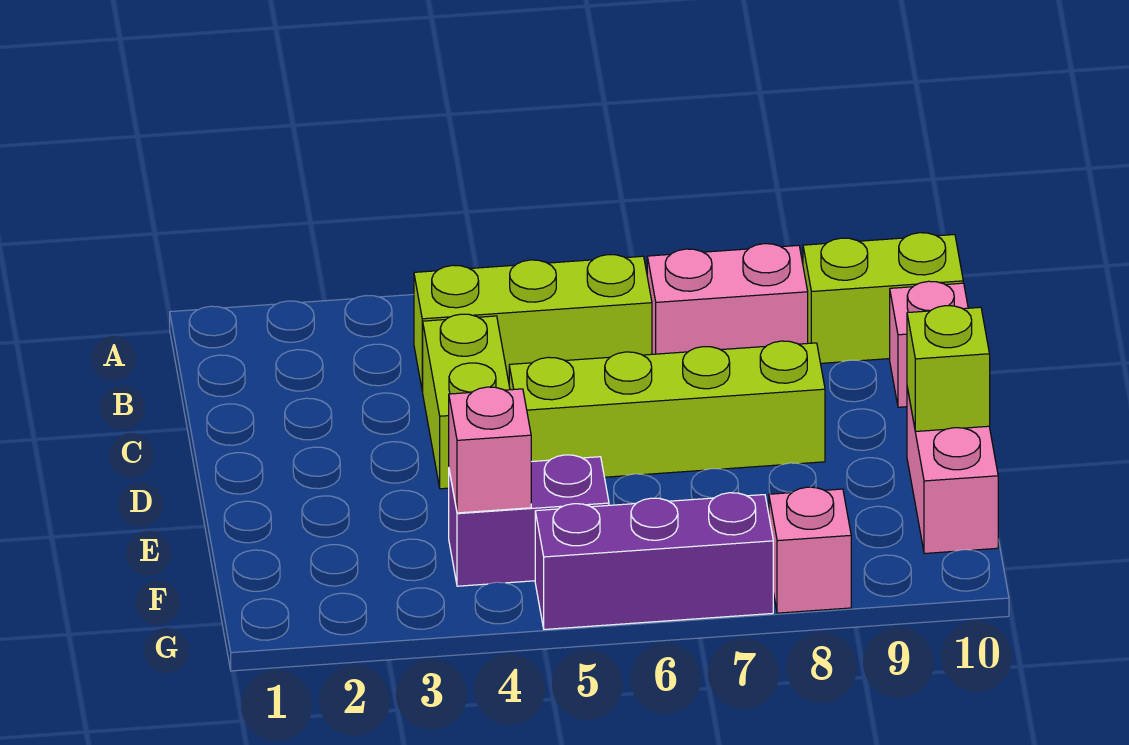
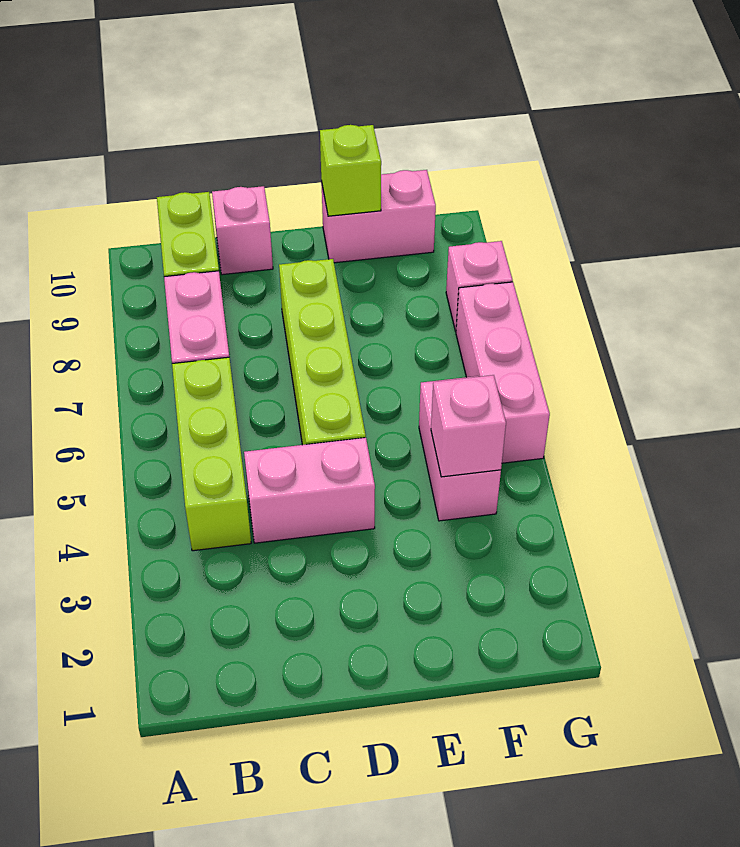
lime 1x2 brick [423,314,510,489] -> pink 1x2 brick [244,438,375,543]
purple 1x2 brick [449,455,609,586] -> pink 1x2 brick [419,376,501,521]
purple 1x3 brick [535,493,773,629] -> pink 1x3 brick [456,282,550,463]

